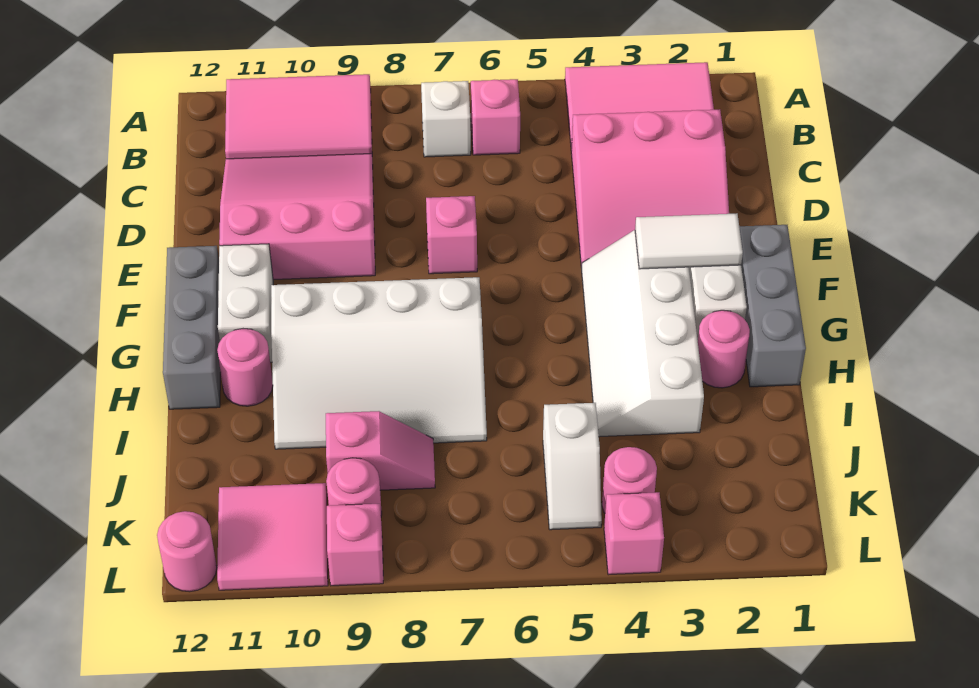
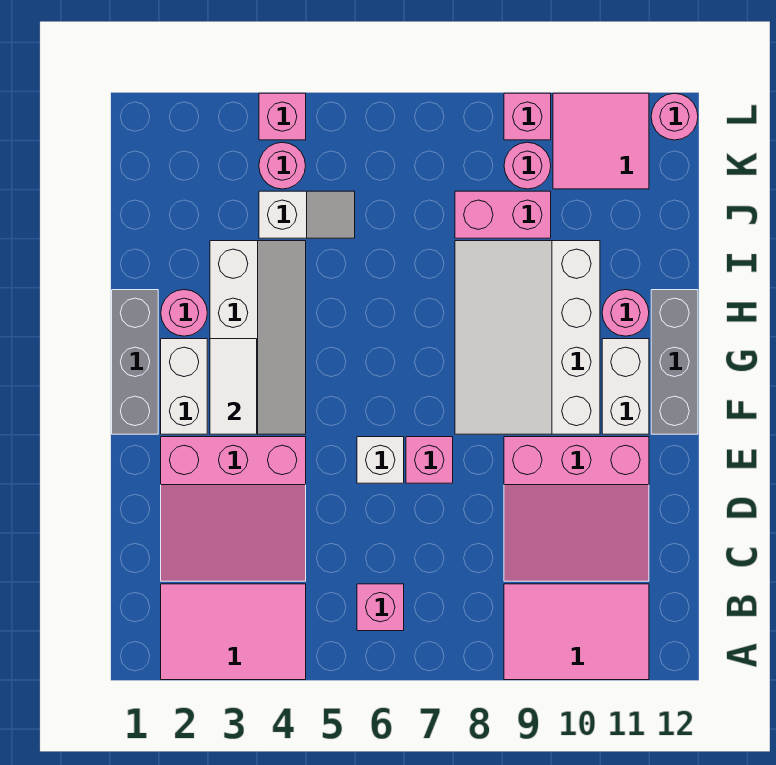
white 1x1 brick [421,81,471,157] -> white 1x1 brick moved to [357,437,404,483]
pink 3x3 slope [571,109,729,268] -> pink 3x3 slope turned to [161,437,306,581]
white 1x2 tile [635,213,743,269] -> white 1x2 tile turned to [210,339,257,434]
white 3x4 slope [271,277,487,449] -> white 3x4 slope turned to [455,241,600,434]
white 1x2 slope [543,403,602,530] -> white 1x2 slope turned to [259,191,355,238]
pink 1x2 slope [326,411,435,490] -> pink 1x2 brick [455,191,551,238]

